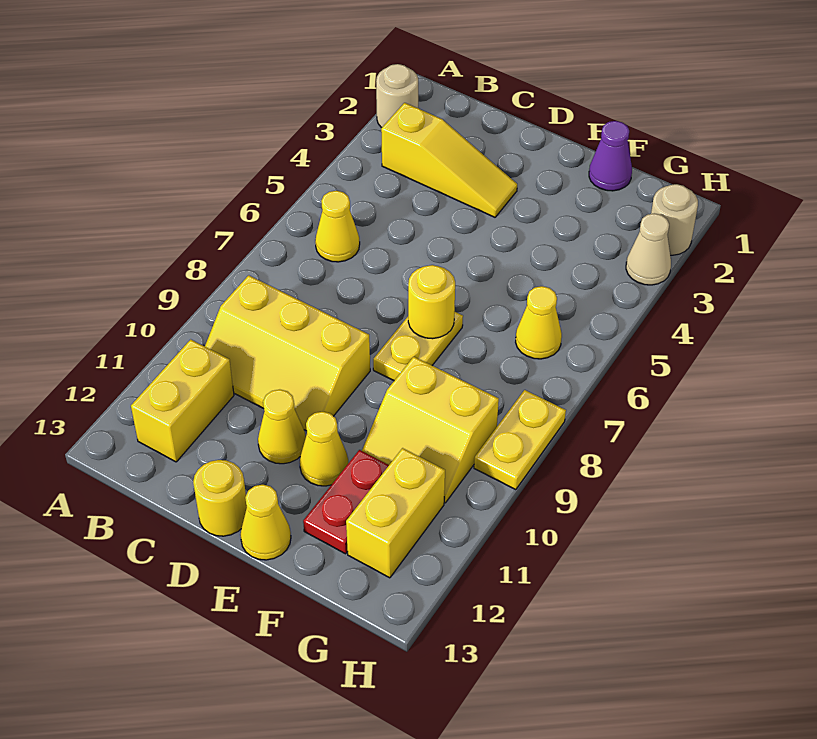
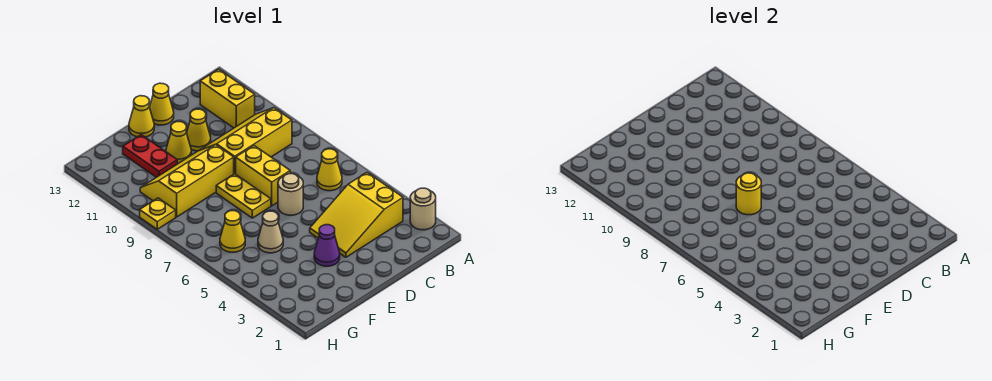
yellow 1x3 slope [381,103,517,217] -> yellow 2x3 slope [310,173,403,257]
yellow 1x1 round brick [193,460,247,536] -> yellow 1x1 cone [150,83,174,125]
purple 1x1 cone [589,121,632,191] -> purple 1x1 cone moved to [314,225,340,266]
yellow 2x2 slope [362,357,499,503] -> yellow 2x3 slope [140,145,234,217]
yellow 1x2 brick [346,448,445,578] -> yellow 1x2 brick moved to [236,146,290,206]
tan 1x1 round brick [651,184,698,255] -> tan 1x1 round brick moved to [278,174,303,215]
tan 1x1 cone [626,213,671,285] -> tan 1x1 cone moved to [258,211,283,253]
yellow 1x2 plate [474,390,566,490] -> yellow 1x1 plate [140,198,176,229]

